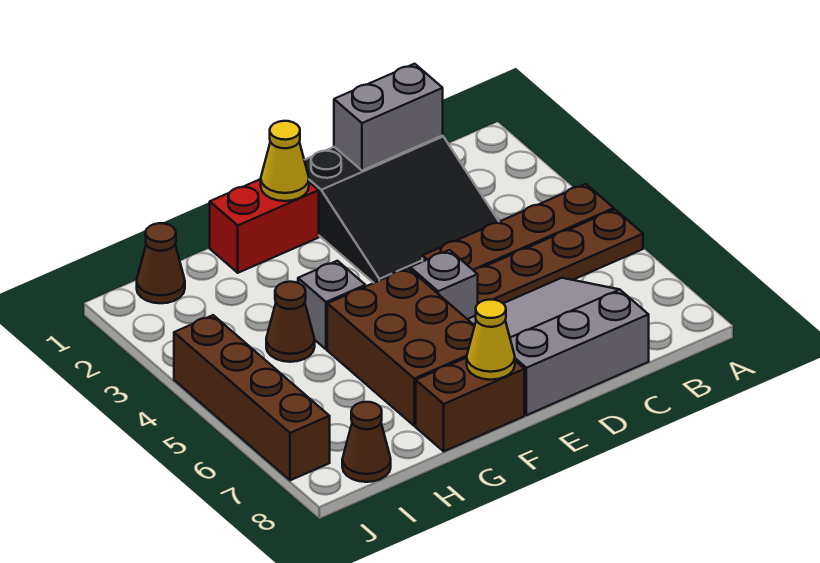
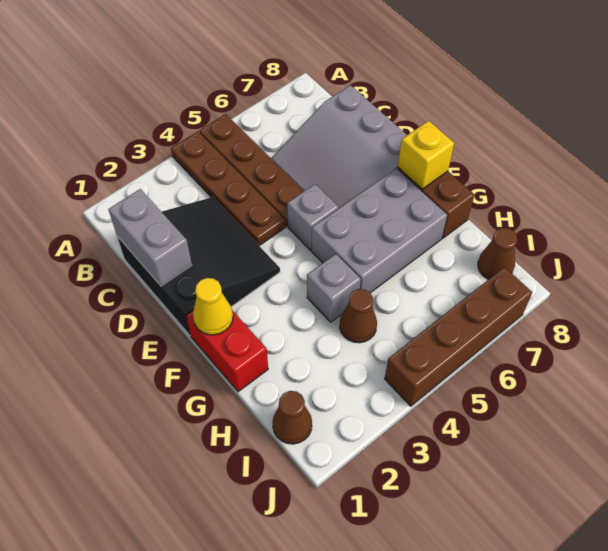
brown 2x3 brick [327,268,475,426] -> grey 2x3 brick [312,169,447,293]
yellow 1x1 cone [467,299,515,380] -> yellow 1x1 brick [398,121,454,189]

